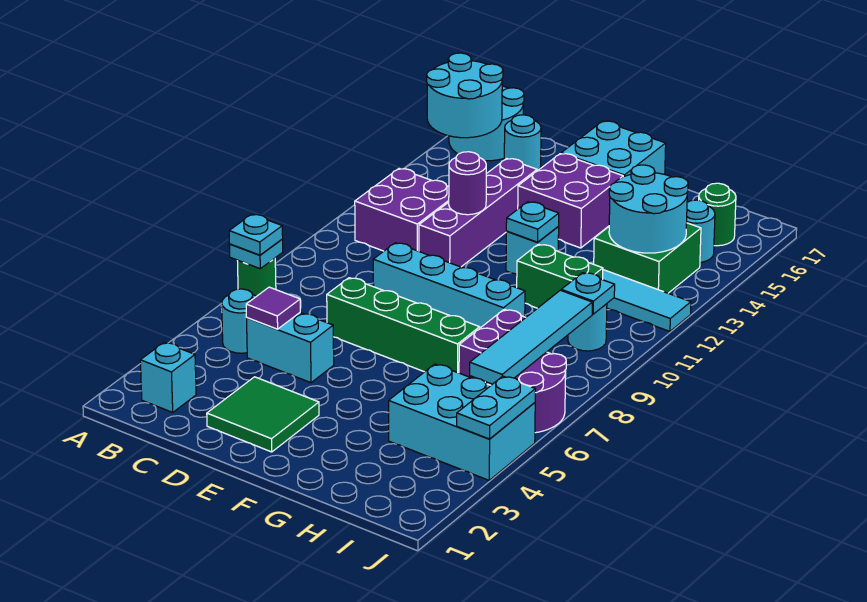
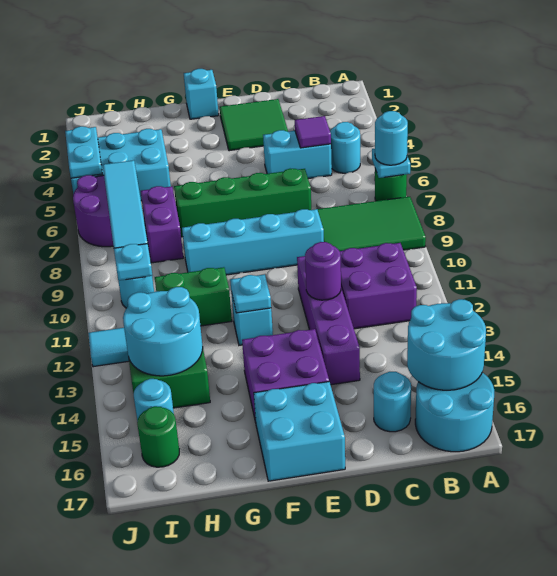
cyan 1x1 plate [229,214,283,255] -> cyan 1x1 round brick [375,111,408,165]
none -> green 2x3 tile [317,197,426,251]
cyan 1x1 brick [140,342,196,412] -> cyan 1x1 brick moved to [184,69,219,119]

